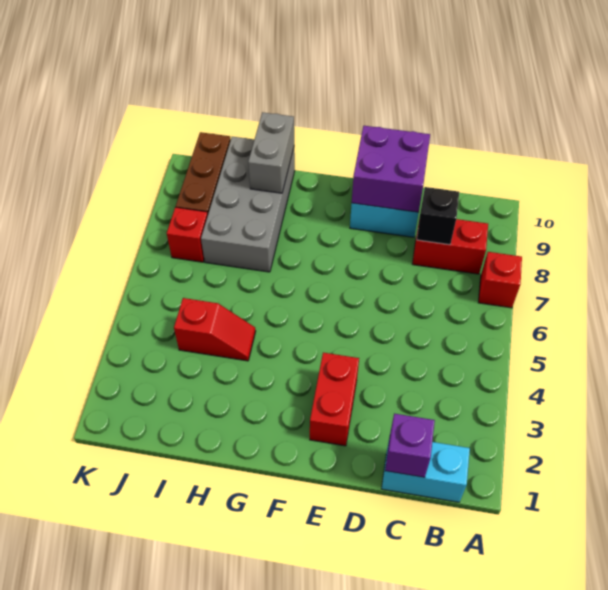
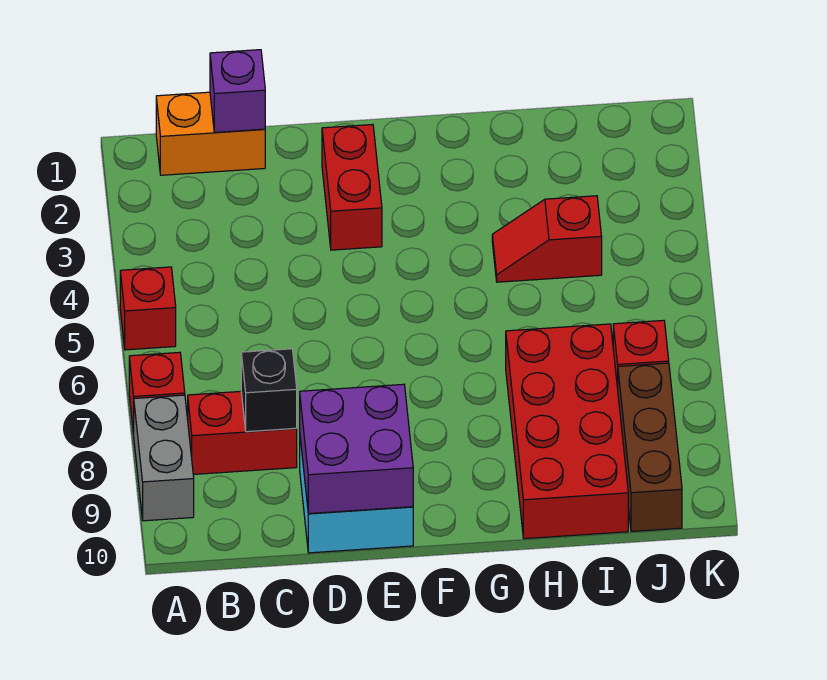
none -> red 1x1 brick [120,267,176,350]
cyan 1x2 brick [382,442,470,502] -> orange 1x2 brick [156,92,265,175]
grey 2x4 brick [201,137,295,272] -> red 2x4 brick [506,324,628,539]
grey 1x2 brick [248,112,294,193] -> grey 1x2 brick moved to [134,395,194,521]

